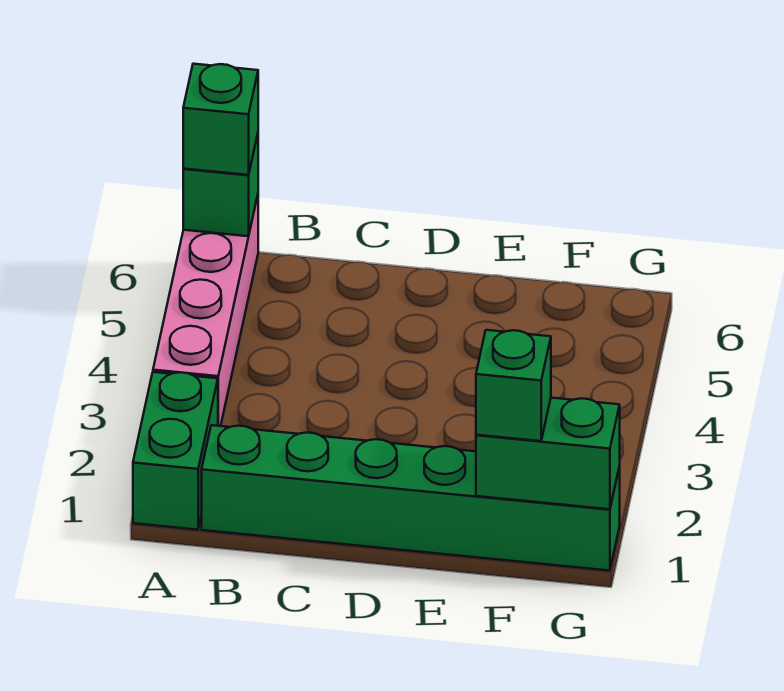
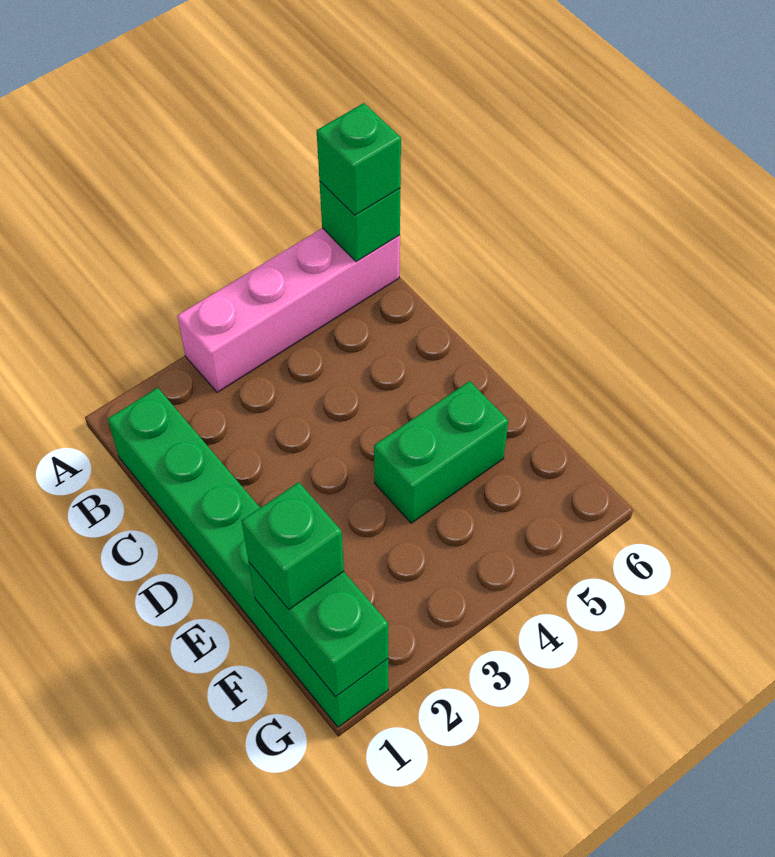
green 1x2 brick [133,372,218,530] -> green 1x2 brick moved to [374,381,508,523]

